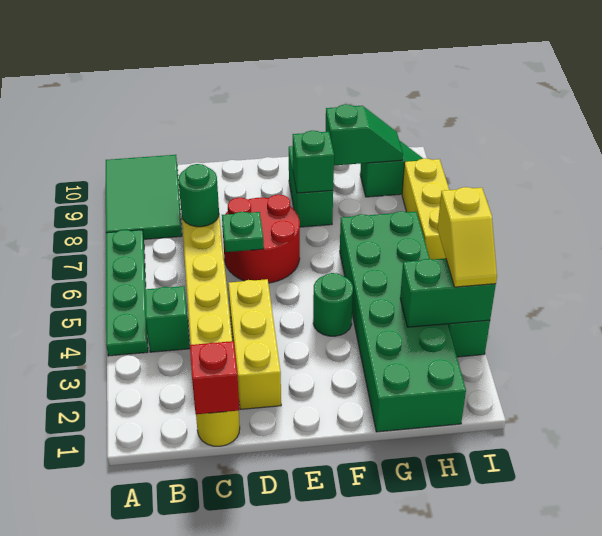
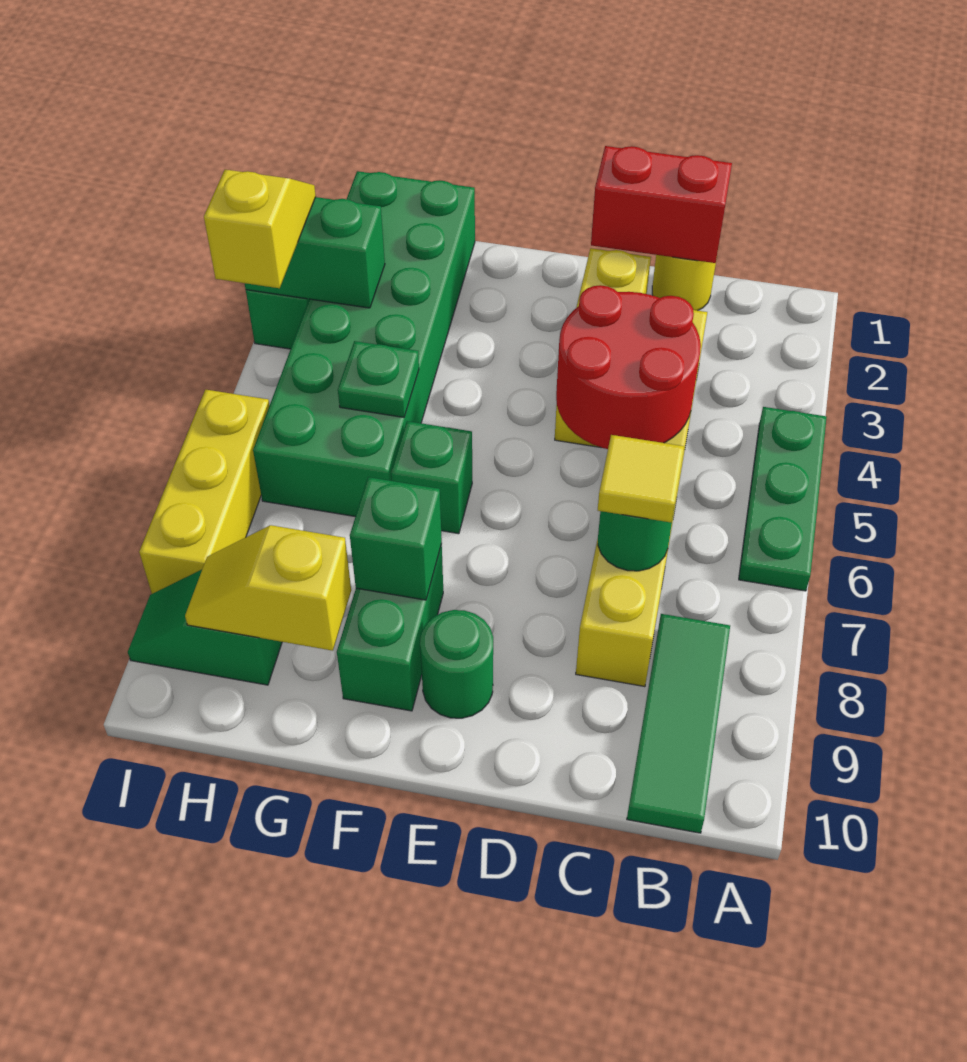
green 1x4 plate [106,230,148,356] -> green 1x3 plate [739,407,827,591]
green 2x3 tile [106,155,182,239] -> green 1x3 tile [627,614,730,833]
green 1x1 brick [145,286,190,352] -> green 1x1 brick moved to [391,421,472,534]
red 1x1 brick [190,341,239,414] -> red 1x2 brick [591,146,732,263]
none -> yellow 1x1 tile [598,435,684,522]
red 2x2 round brick [223,195,300,283] -> red 2x2 round brick moved to [556,285,701,449]
green 1x1 plate [222,212,264,252] -> green 1x1 plate moved to [338,341,419,417]
green 1x1 round brick [313,273,353,336] -> green 1x1 round brick moved to [420,610,493,718]
green 1x2 slope [326,104,403,165] -> yellow 1x2 slope [185,525,351,651]

